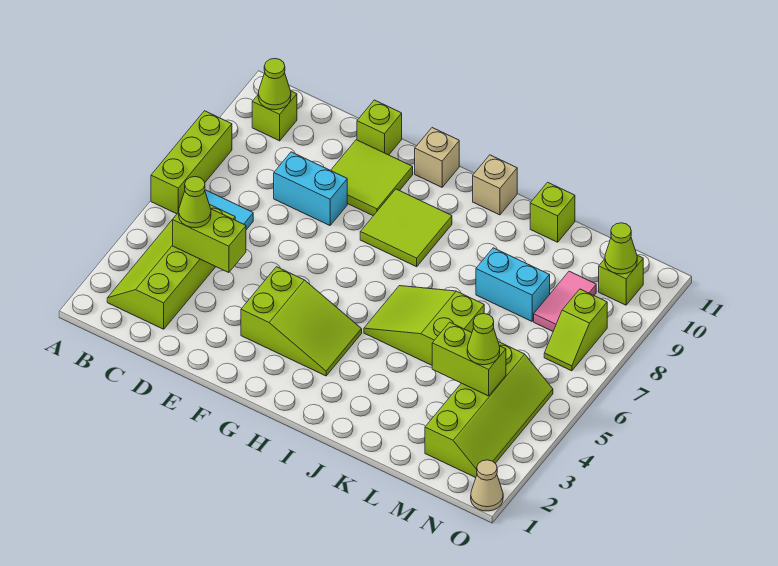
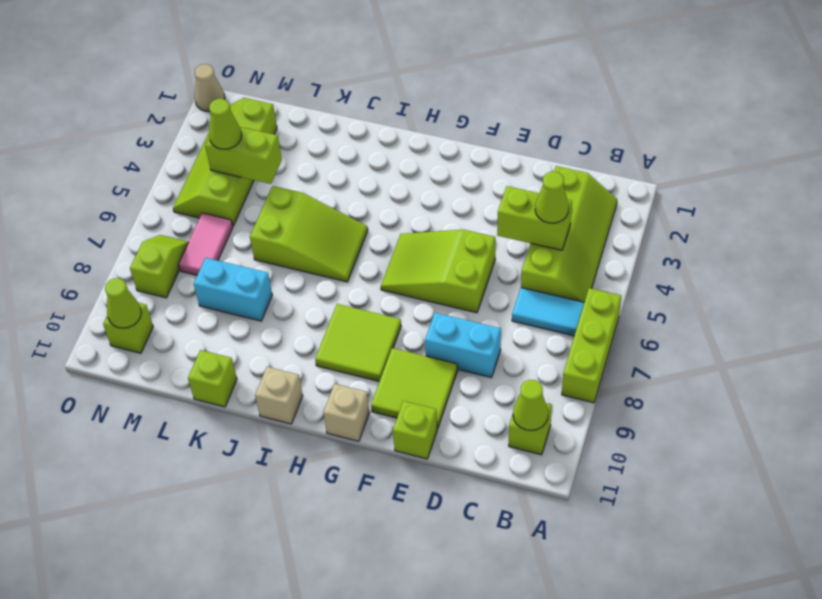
lime 2x3 slope [241,267,362,376] -> lime 2x3 slope moved to [381,230,495,313]
pink 1x2 tile [534,271,596,331] -> pink 1x2 tile moved to [179,213,233,275]

